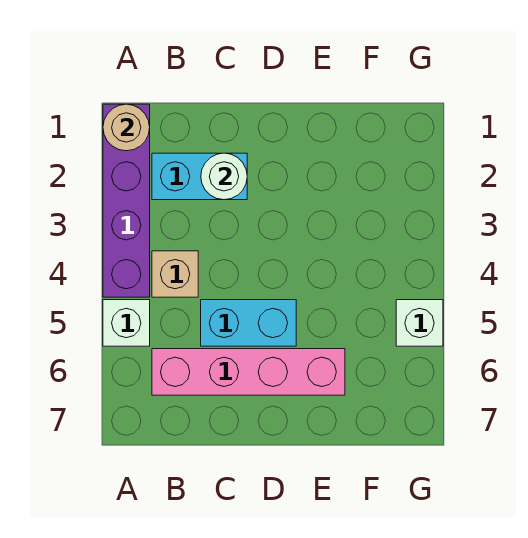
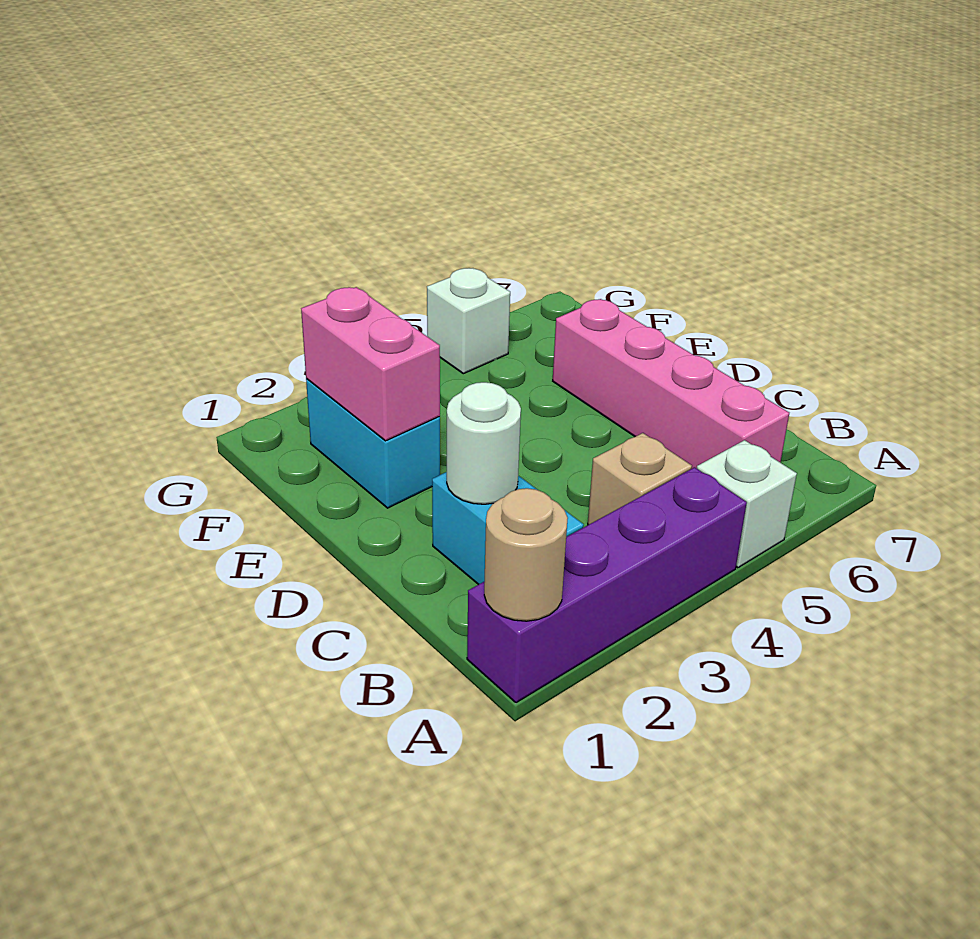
cyan 1x2 brick [201,300,296,346] -> cyan 1x2 brick moved to [306,379,440,508]
none -> pink 1x2 brick [301,287,440,441]

